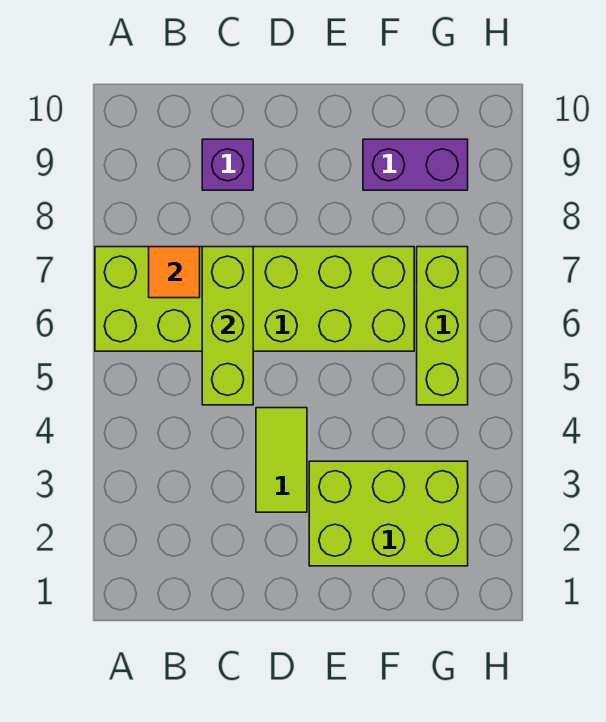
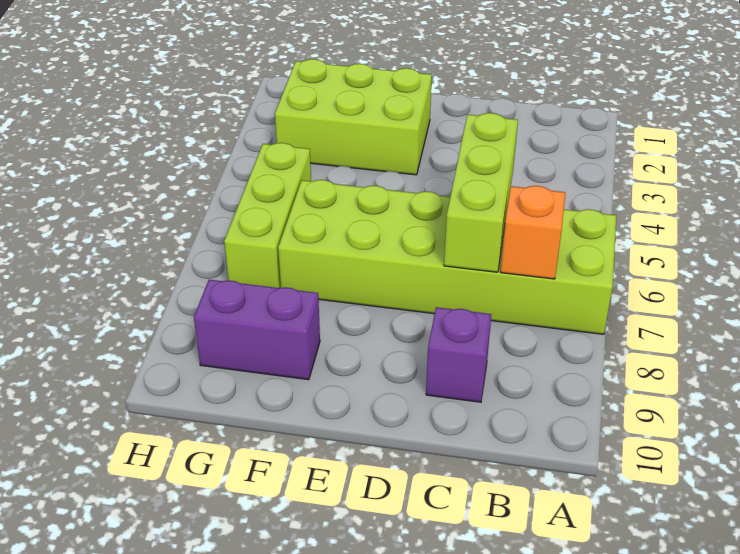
orange 1x1 tile [149,247,200,298] -> orange 1x1 brick [501,186,565,279]
lime 1x2 tile [256,408,307,512] -> none

